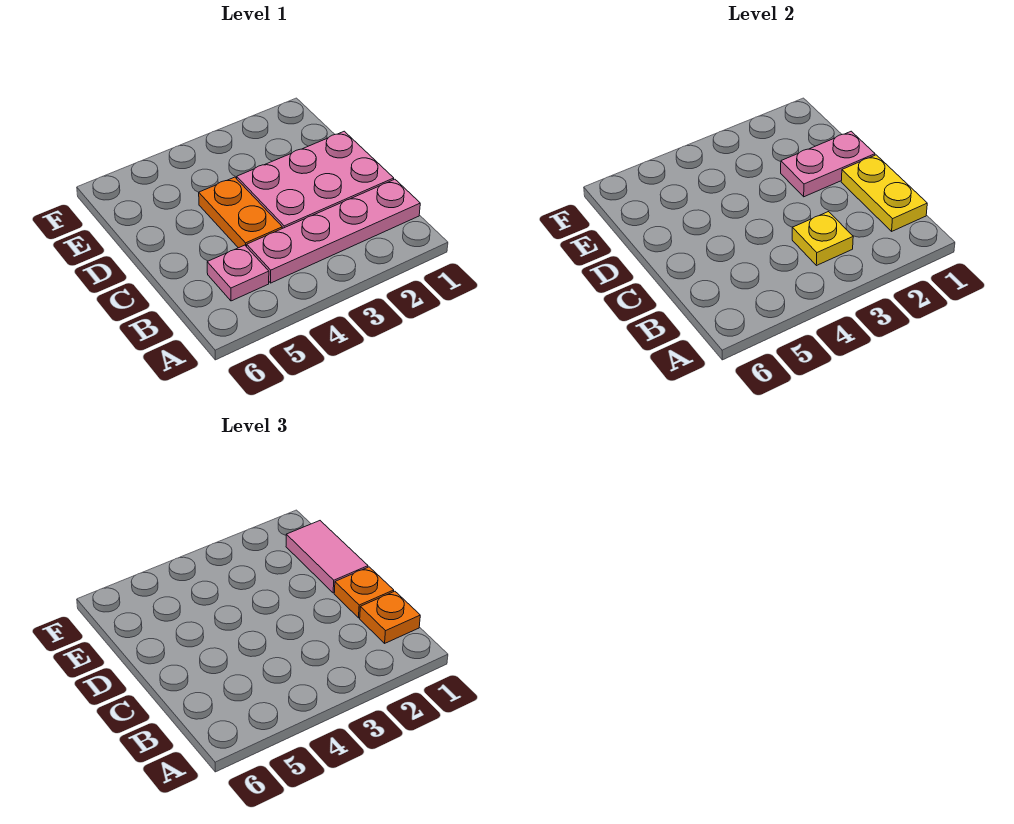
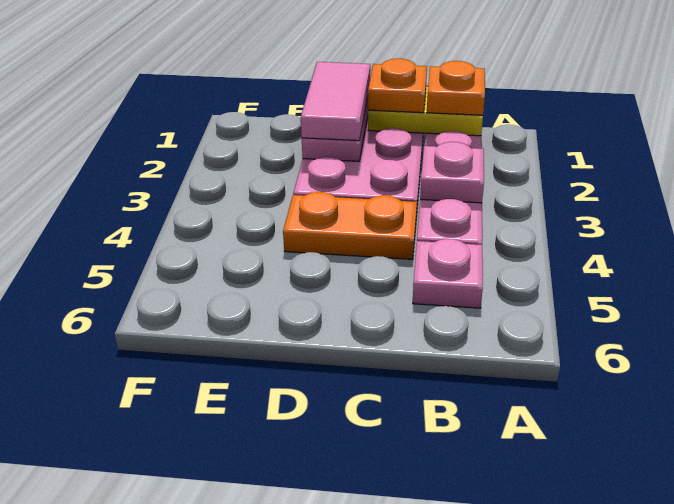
yellow 1x1 plate [792,212,853,266] -> pink 1x1 plate [420,142,484,203]
pink 1x2 tile [286,521,368,593] -> pink 1x2 tile turned to [301,62,370,141]

